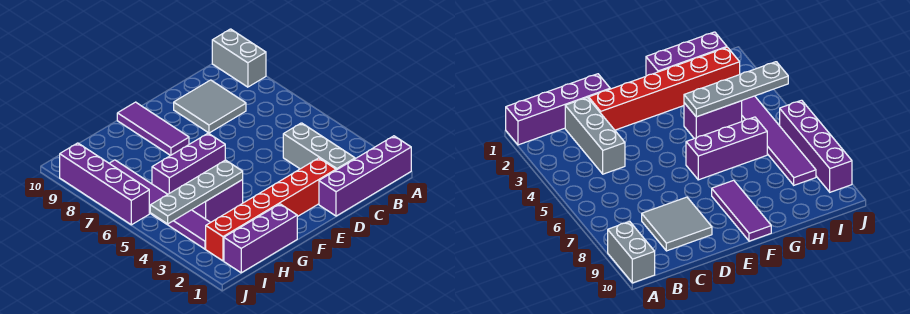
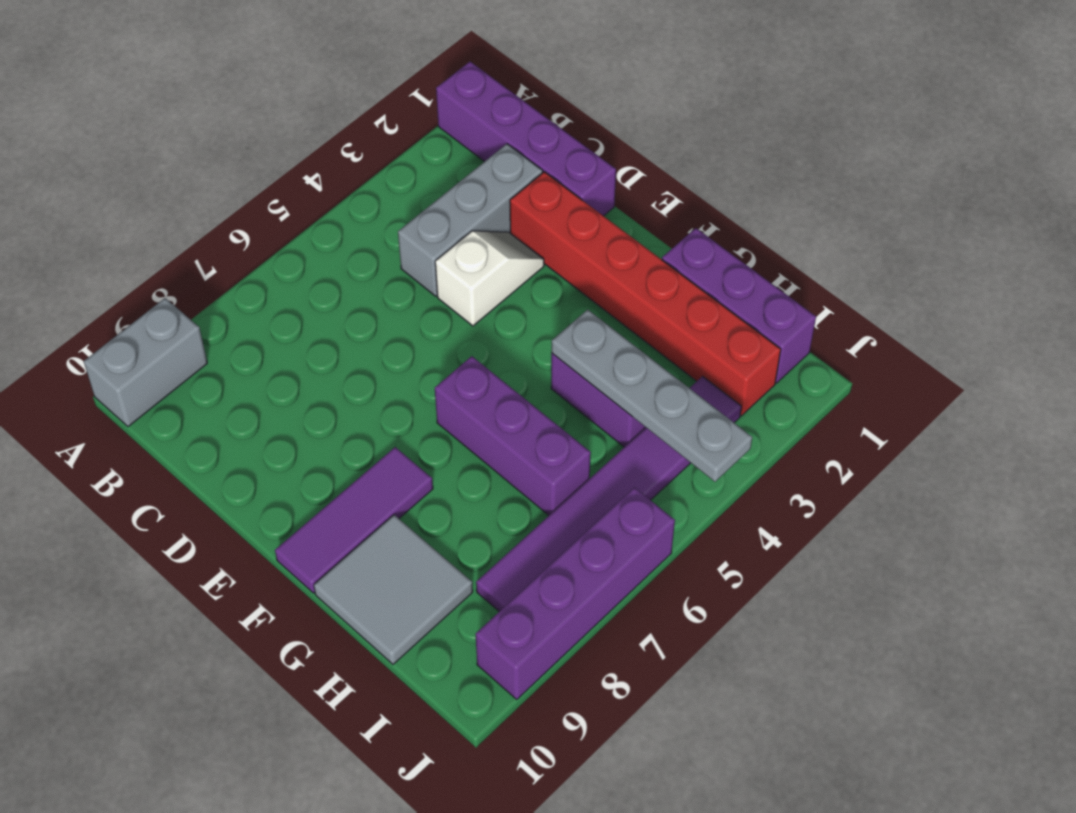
grey 2x2 tile [174,80,246,133] -> grey 2x2 tile moved to [314,515,473,664]
none -> white 1x2 slope [435,231,544,326]

